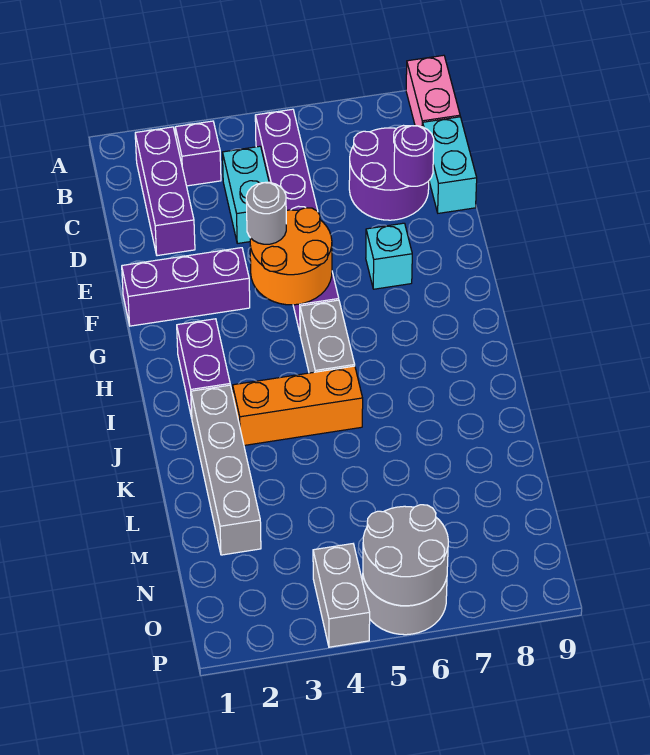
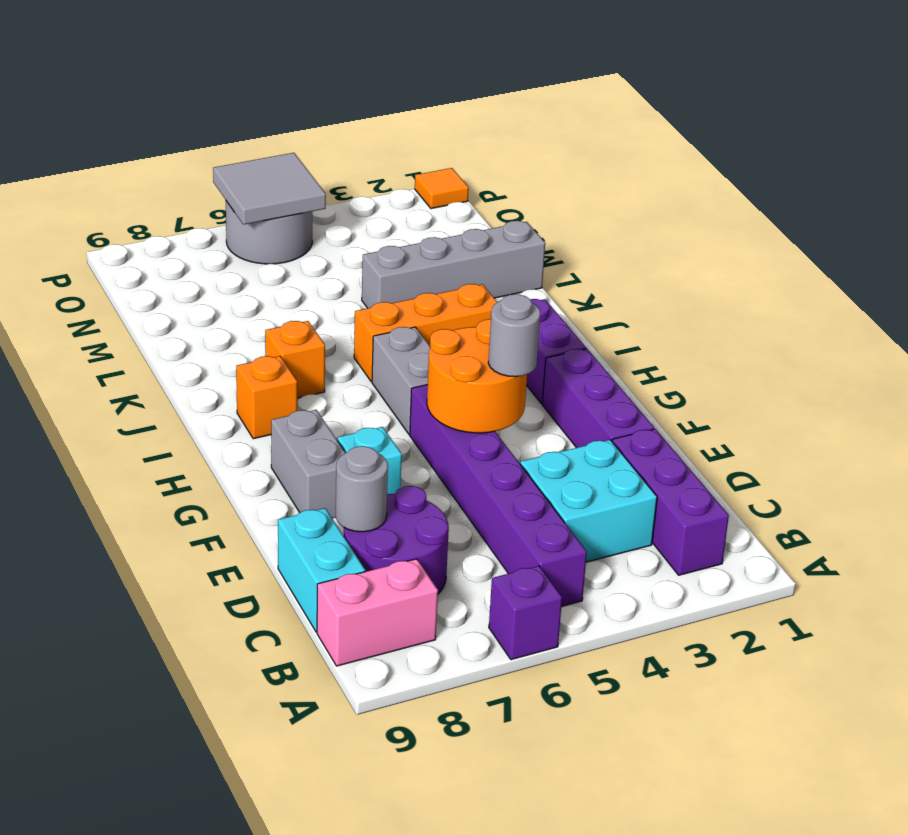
pink 1x2 brick [406,55,460,127] -> pink 1x2 brick turned to [317,559,438,666]
purple 1x1 brick [175,121,221,186] -> purple 1x1 brick moved to [489,566,562,660]
cyan 1x2 brick [223,146,269,243] -> cyan 2x2 brick [520,440,657,562]
purple 1x1 round brick [394,126,434,186] -> grey 1x1 round brick [336,446,388,532]
purple 1x3 brick [122,248,250,326] -> purple 1x3 brick turned to [542,349,654,448]
none -> orange 1x1 brick [236,356,297,439]
grey 1x4 brick [191,385,261,555] -> grey 1x4 brick turned to [362,221,545,308]
none -> orange 1x1 brick [265,321,325,398]
grey 1x2 brick [313,544,370,647] -> grey 1x2 brick moved to [271,410,345,519]
grey 2x2 round brick [363,505,448,606] -> grey 2x2 tile [213,153,326,225]
none -> orange 1x1 tile [415,168,469,209]

